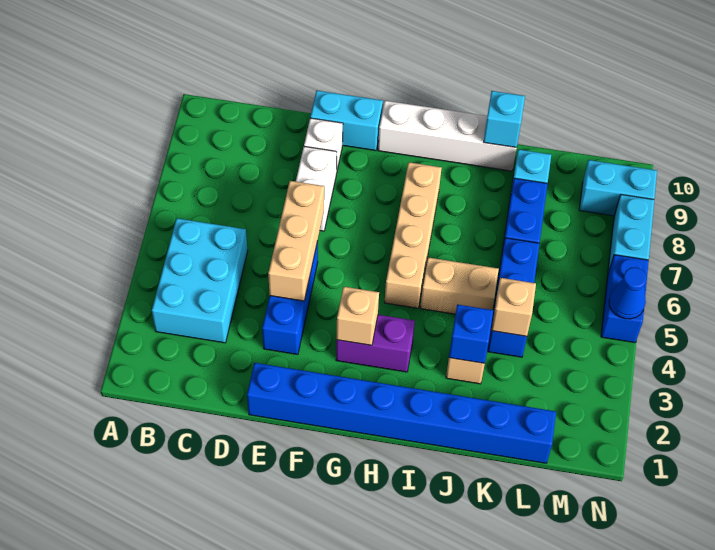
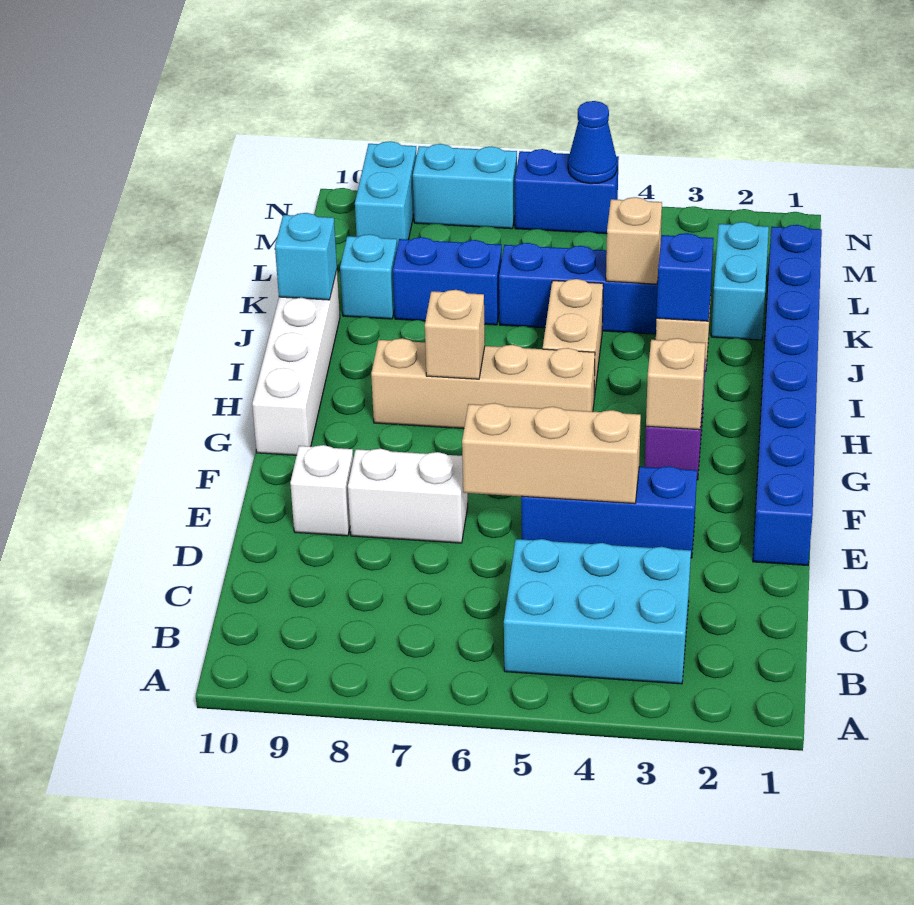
cyan 1x2 brick [310,91,383,150] -> cyan 1x2 brick moved to [711,222,769,340]
none -> tan 1x1 brick [425,290,485,379]

